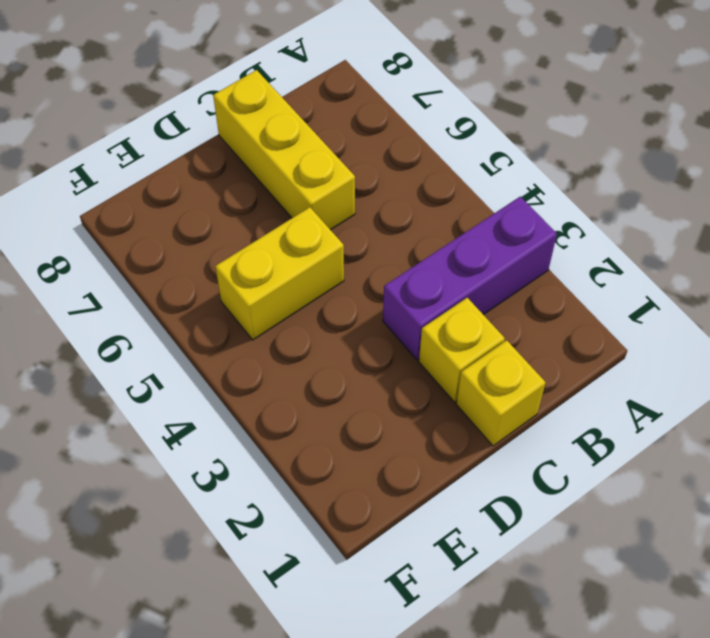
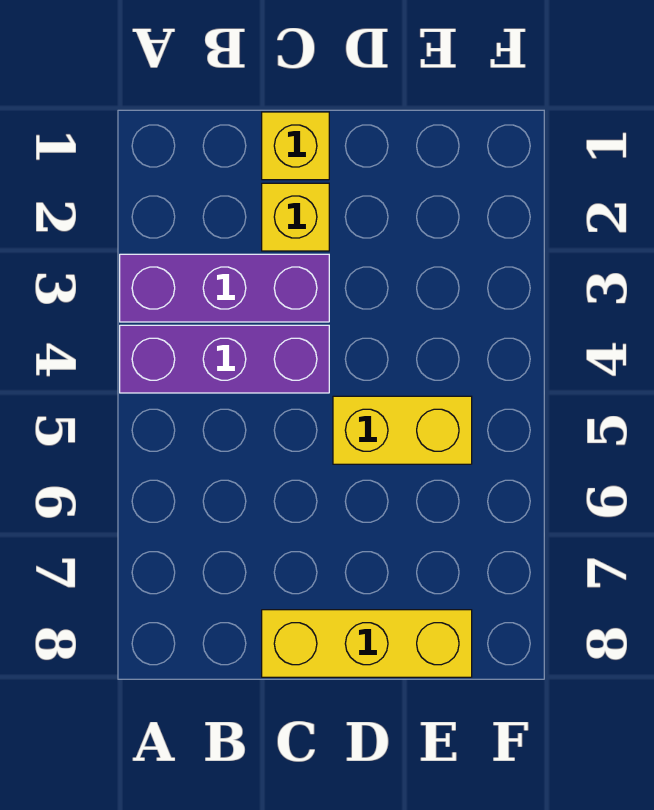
none -> purple 1x3 brick [120,325,329,393]
yellow 1x3 brick [213,70,355,230] -> yellow 1x3 brick turned to [262,610,472,677]

